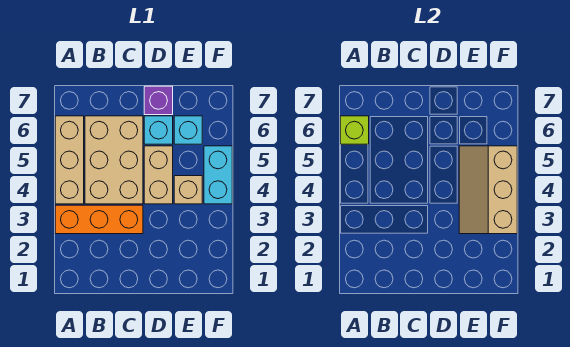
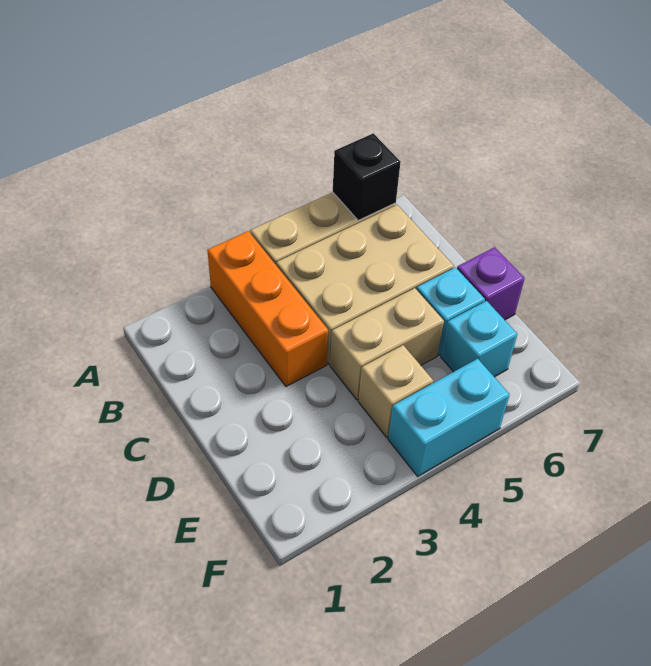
lime 1x1 brick [340,116,369,144] -> black 1x1 brick [333,133,401,220]
tan 2x3 slope [459,146,517,234] -> none

